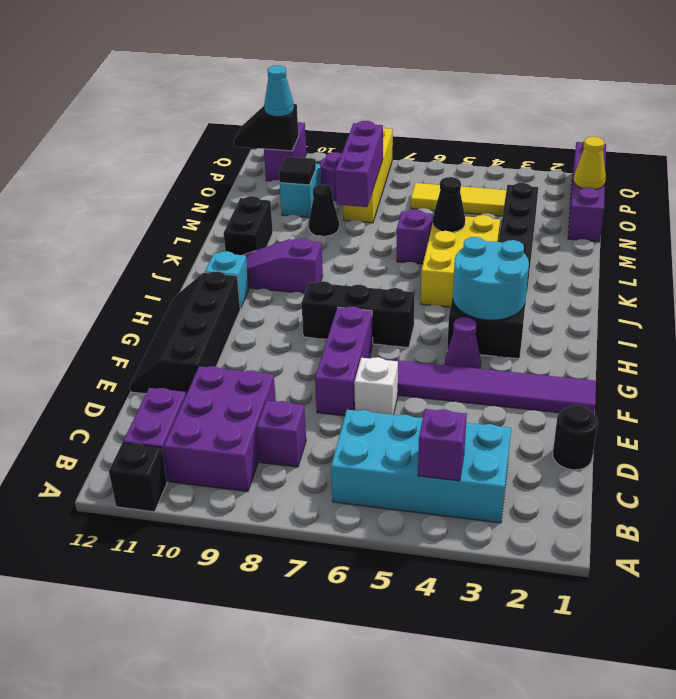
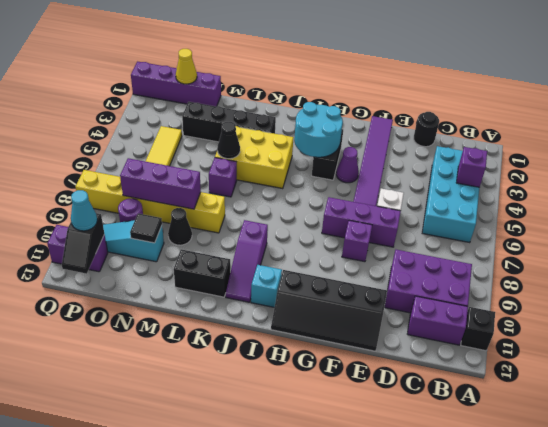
purple 1x1 brick [257,401,306,467] -> purple 1x1 brick moved to [342,220,372,262]
black 1x3 brick [301,281,415,348] -> none
yellow 1x4 brick [343,127,393,223] -> yellow 1x6 brick [76,170,225,233]

